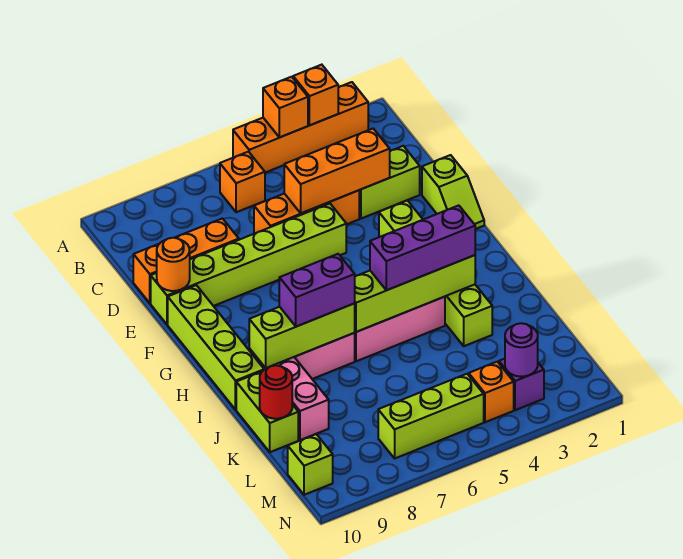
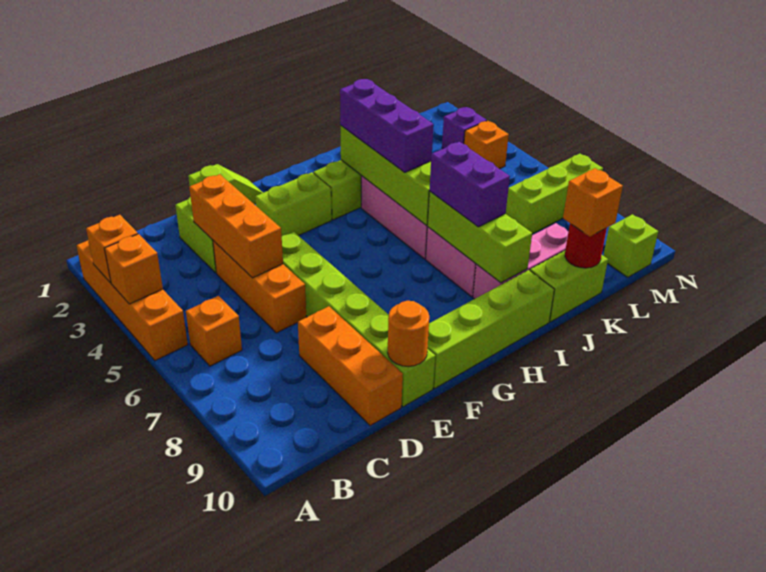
none -> orange 1x1 brick [563,168,623,236]
purple 1x1 round brick [505,323,538,377] -> none
lime 1x3 brick [378,374,484,458] -> lime 1x3 brick turned to [506,154,603,234]

